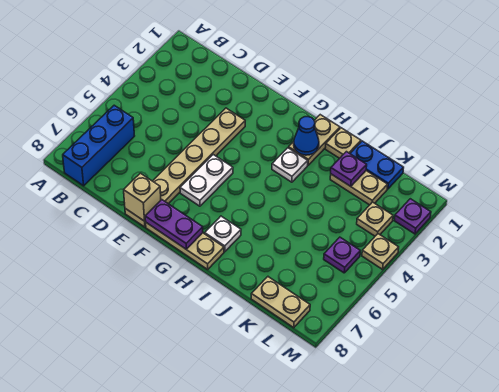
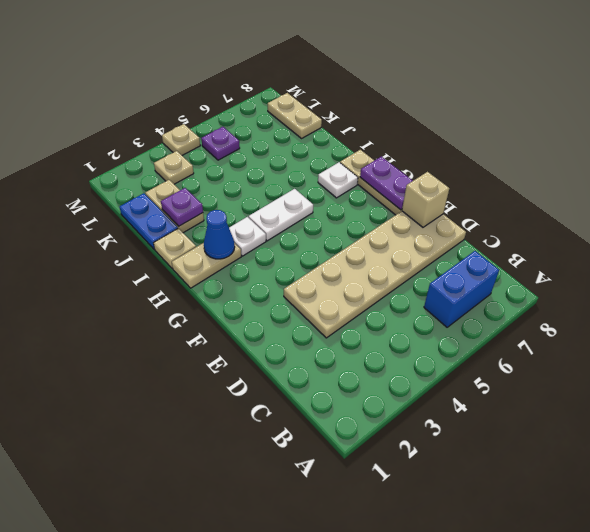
blue 1x3 brick [63,105,134,186] -> blue 1x2 brick [424,251,499,327]
tan 1x6 plate [125,108,245,227] -> tan 2x6 plate [284,211,466,338]
white 1x2 plate [180,155,233,206] -> white 1x2 plate moved to [249,189,313,241]
purple 1x1 plate [394,199,431,234] -> none

